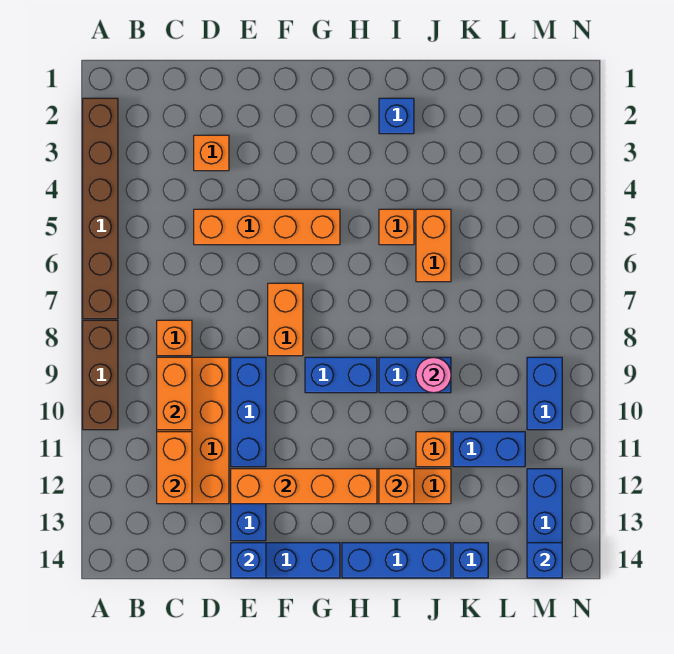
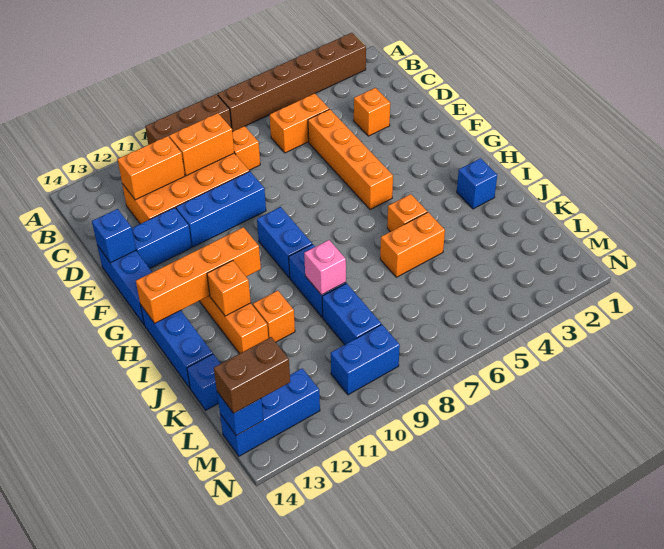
orange 1x4 brick [231,469,377,504] -> orange 1x4 brick turned to [136,227,261,323]
orange 1x2 brick [268,283,303,356] -> orange 1x2 brick moved to [270,93,329,153]
pink 1x1 round brick [416,357,451,393] -> pink 1x1 brick [304,240,346,295]
blue 1x2 brick [453,432,525,467] -> blue 1x2 brick moved to [322,283,381,345]
none -> brown 1x2 brick [214,337,290,414]

